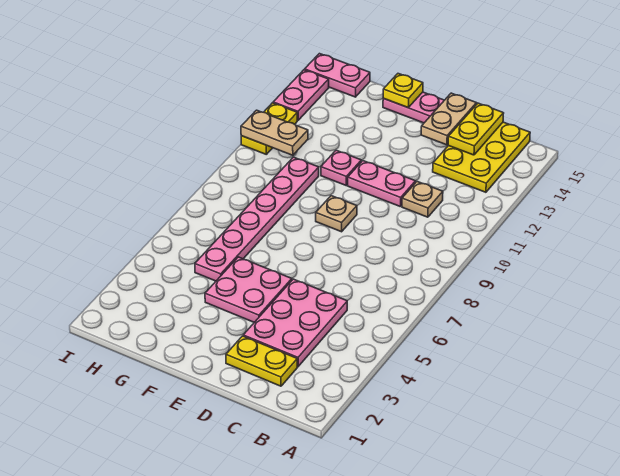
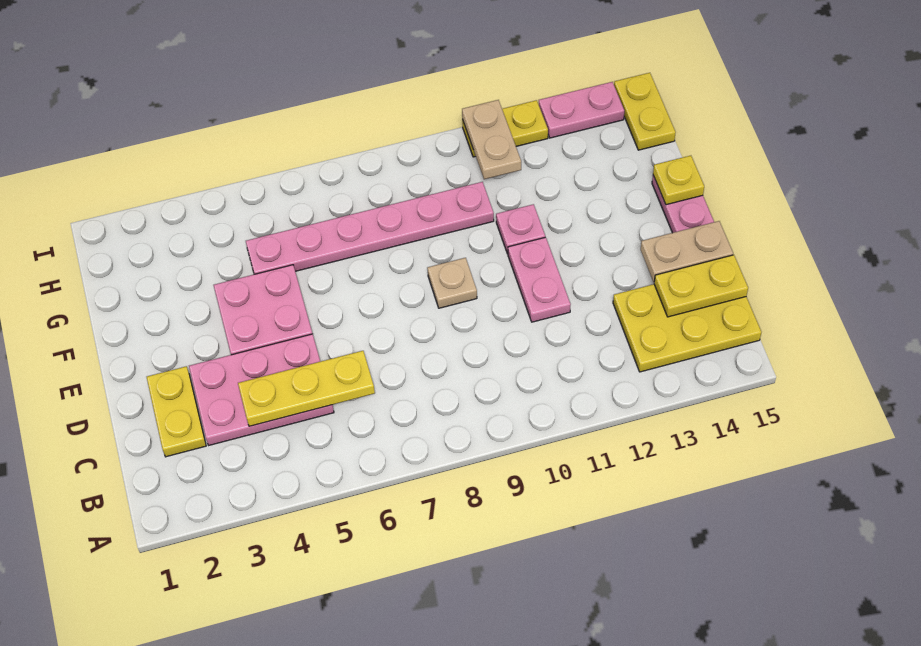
none -> yellow 1x3 plate [238,351,375,426]
tan 1x1 plate [402,182,443,217] -> none
pink 1x2 plate [305,54,370,97] -> yellow 1x2 plate [614,73,676,150]

